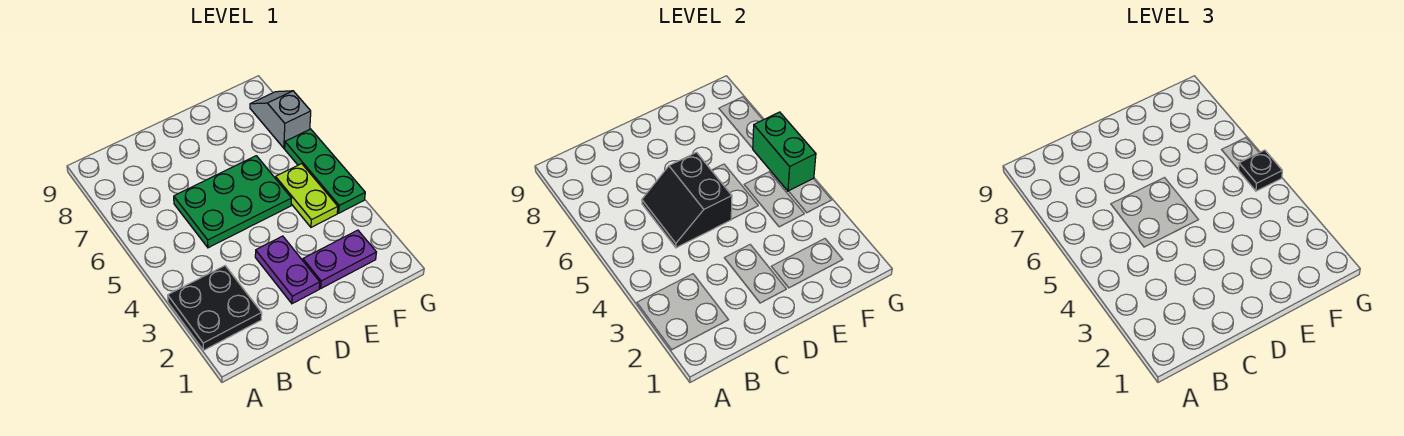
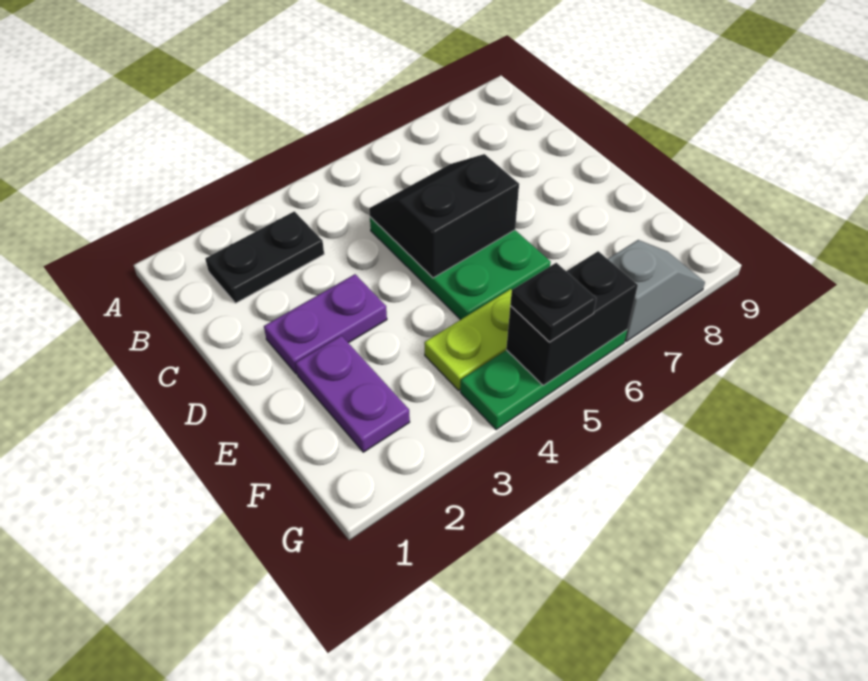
black 2x2 plate [168,266,262,350] -> black 1x2 plate [205,211,324,303]
green 1x2 brick [753,112,816,191] -> black 1x2 brick [506,251,638,386]

